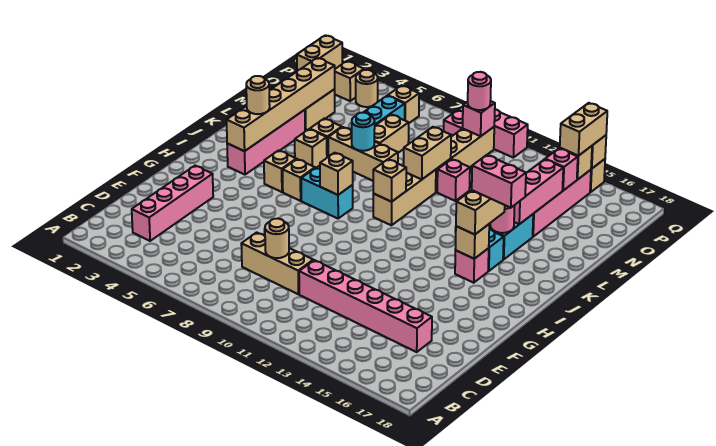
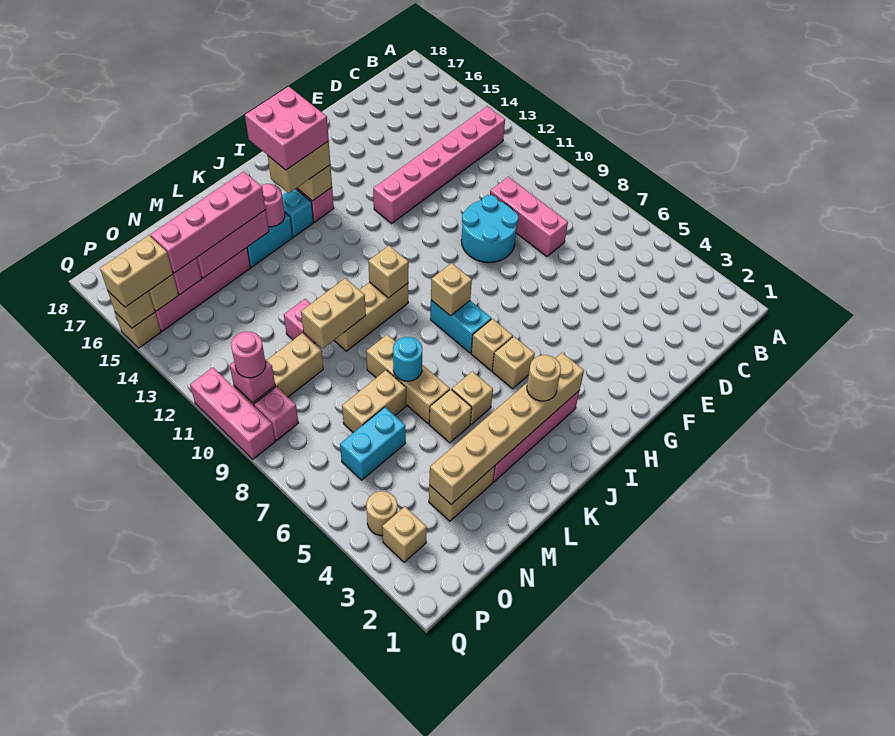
pink 1x4 brick [132,166,213,241] -> pink 1x4 brick moved to [150,171,266,273]
tan 1x3 brick [241,232,313,294] -> pink 1x3 brick [490,177,568,257]
tan 1x1 round brick [265,219,289,258] -> none
pink 1x6 brick [299,260,432,352] -> pink 1x6 brick turned to [373,106,505,223]
none -> cyan 2x2 round brick [461,195,518,263]
pink 1x2 brick [472,155,526,208] -> pink 2x2 brick [245,86,329,170]
tan 1x2 brick [297,35,342,71] -> none
tan 1x1 brick [388,85,419,123] -> none

